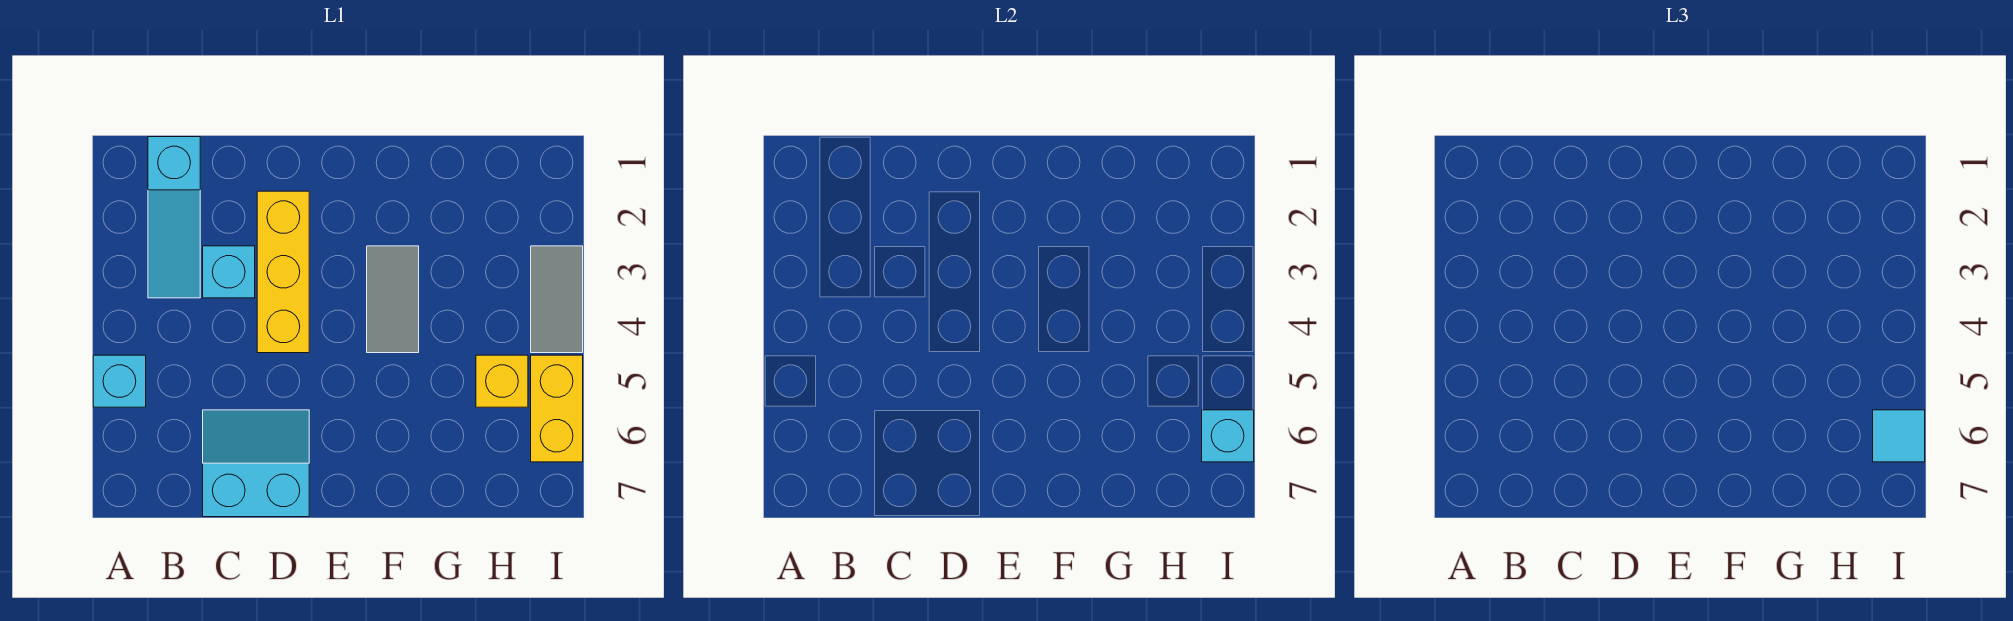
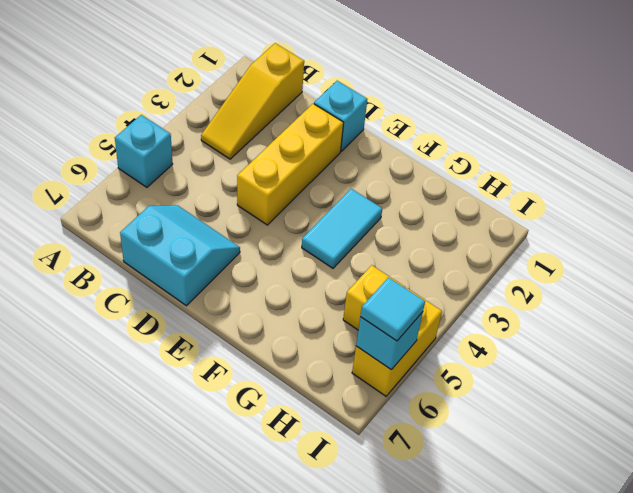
cyan 1x3 slope [148,137,200,298] -> yellow 1x3 slope [201,43,304,159]
cyan 1x1 brick [203,246,255,298] -> cyan 1x1 brick moved to [314,81,367,151]
grey 1x2 tile [367,246,419,353] -> cyan 1x2 tile [302,189,382,268]
grey 1x2 tile [531,246,583,353] -> none

